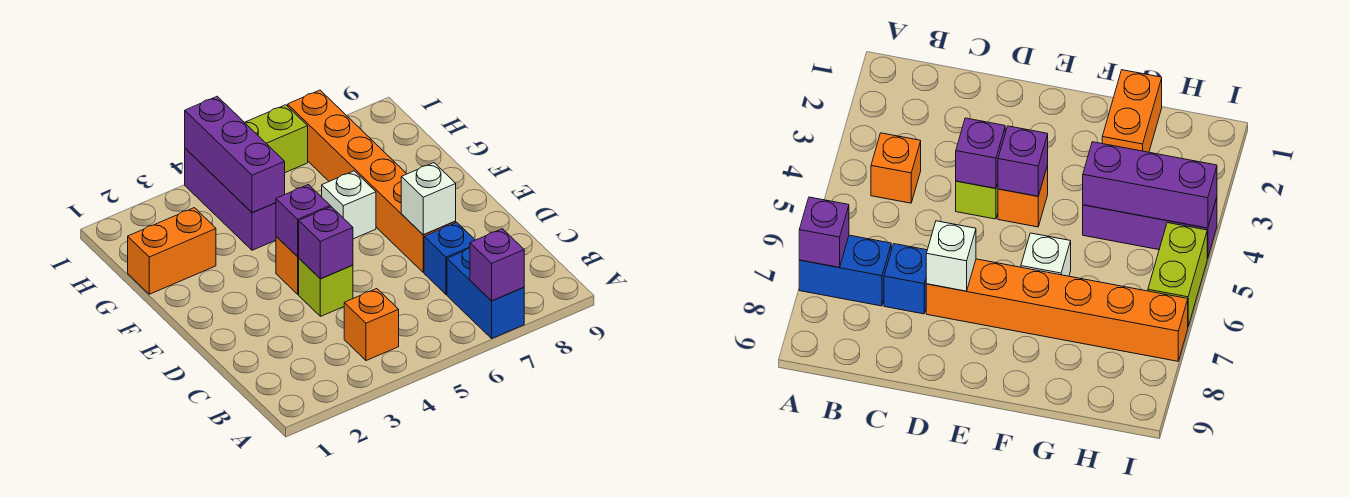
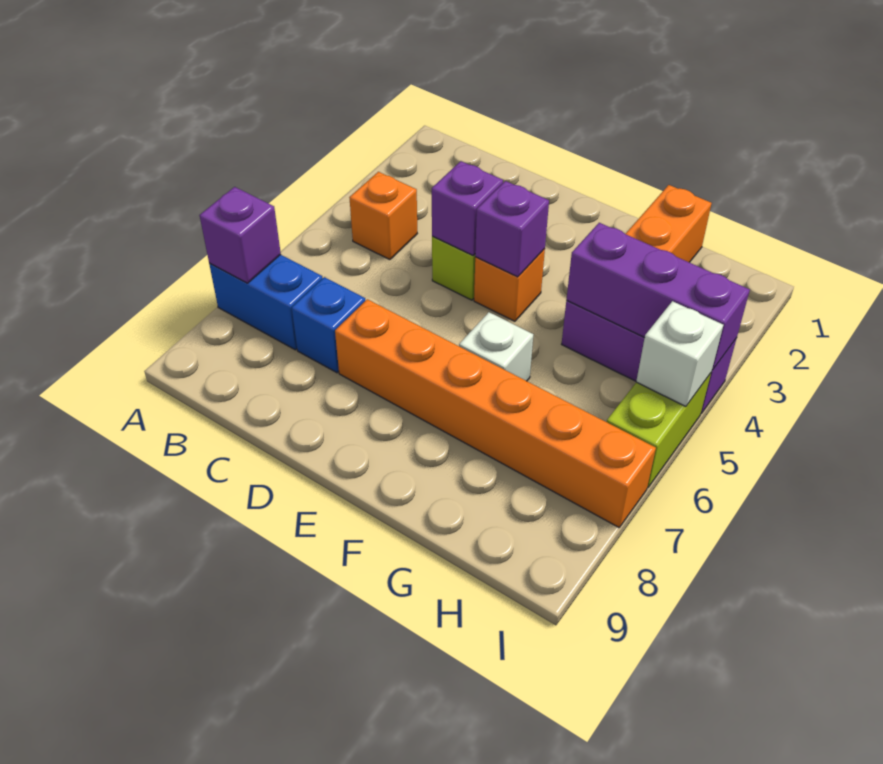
white 1x1 brick [401,163,456,235] -> white 1x1 brick moved to [636,301,723,407]

